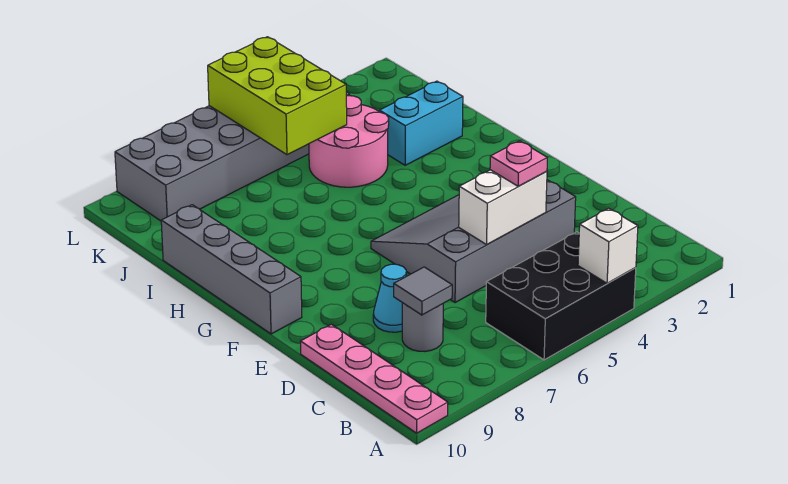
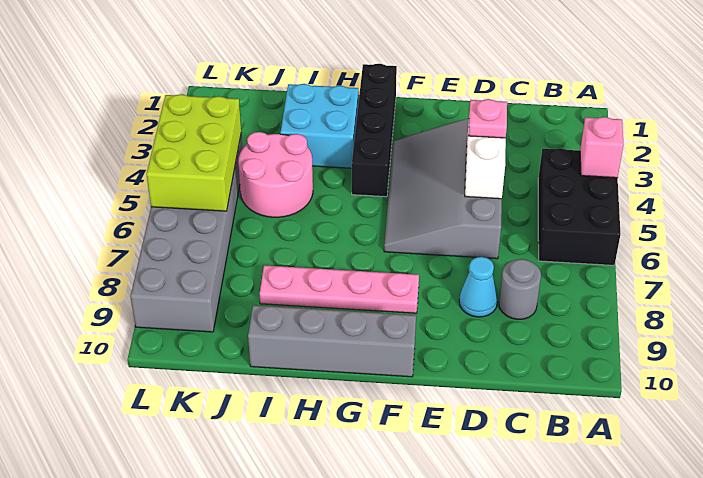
white 1x1 brick [578,208,638,283] -> pink 1x1 brick [580,117,624,178]
pink 1x4 plate [301,324,448,433] -> pink 1x4 plate moved to [260,265,419,313]
grey 1x1 tile [394,267,452,315] -> none
none -> black 1x4 brick [352,64,397,197]
cyan 1x2 brick [379,81,463,165] -> cyan 2x2 brick [280,84,358,168]
lime 2x3 brick [208,37,347,155] -> lime 2x3 brick turned to [146,94,241,211]

